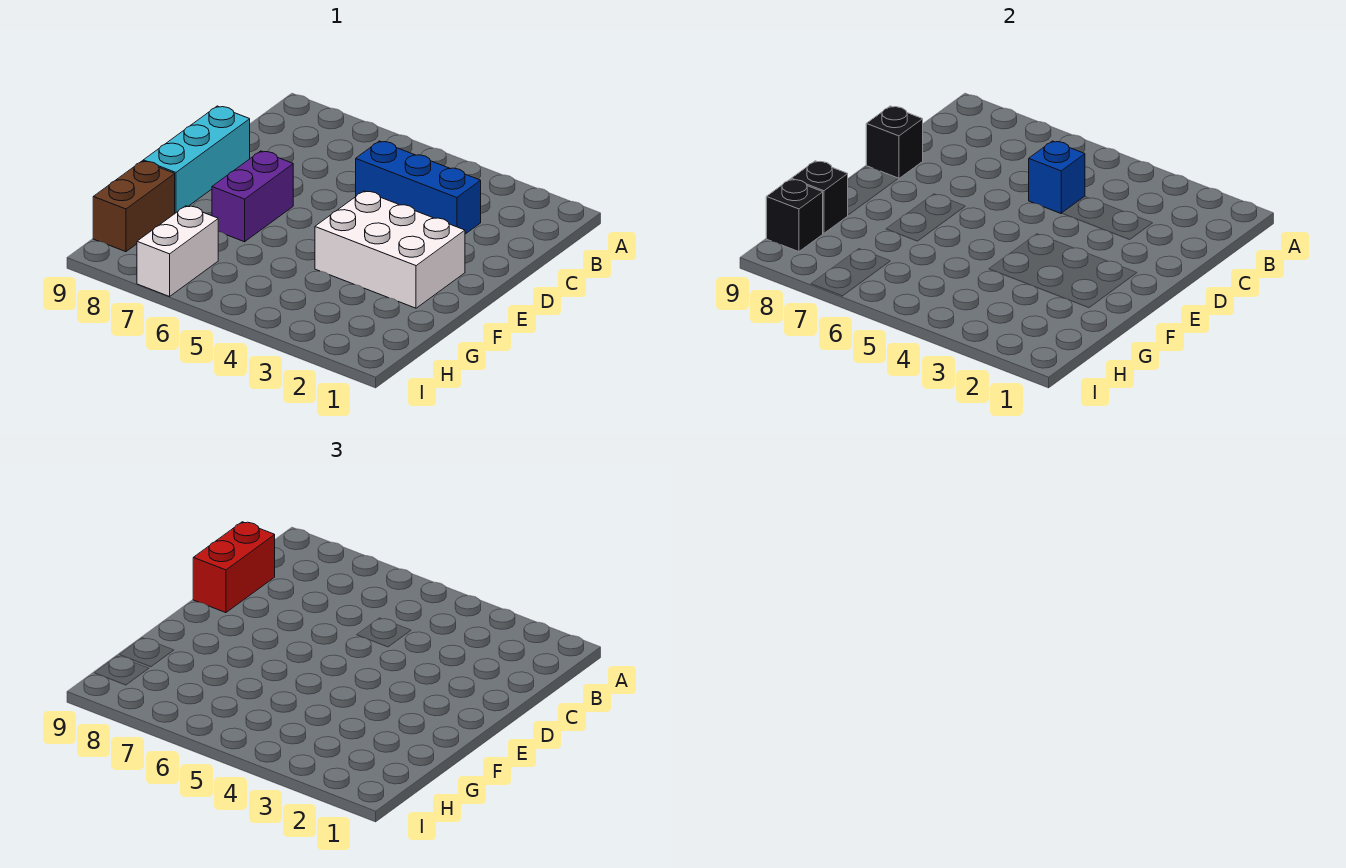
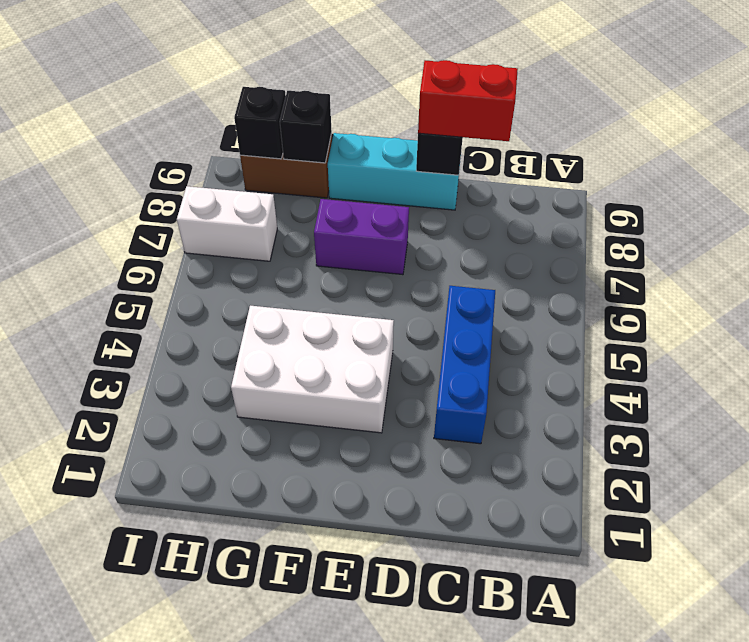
blue 1x1 brick [1029,141,1085,213] -> none
white 2x3 brick [315,191,465,308] -> white 2x3 brick turned to [231,306,394,433]

